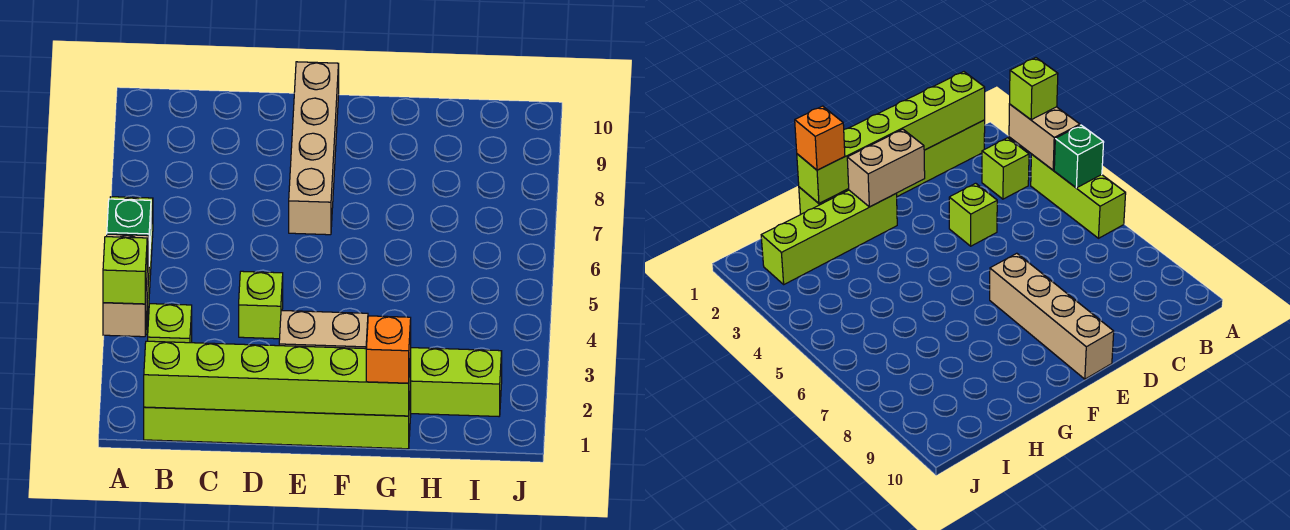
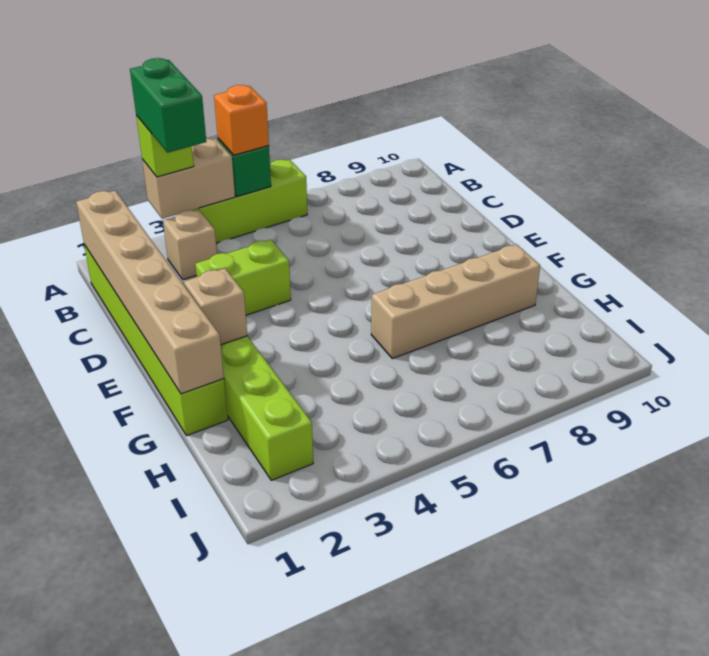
none -> green 1x2 brick [130,58,206,153]
lime 1x6 brick [144,341,411,416] -> tan 1x6 brick [76,191,224,394]
lime 1x1 brick [148,304,192,343] -> tan 1x1 brick [163,210,217,280]
lime 1x1 brick [239,271,283,339] -> lime 1x2 brick [195,240,291,315]
tan 1x2 brick [279,310,368,349] -> tan 1x1 brick [184,268,247,345]
tan 1x4 brick [289,62,339,235] -> tan 1x4 brick moved to [371,244,540,359]
orange 1x1 brick [366,316,411,383] -> orange 1x1 brick moved to [214,85,269,155]

